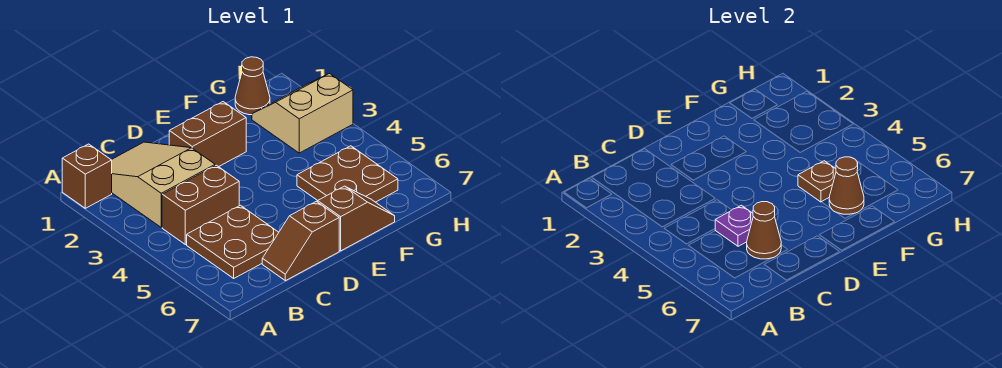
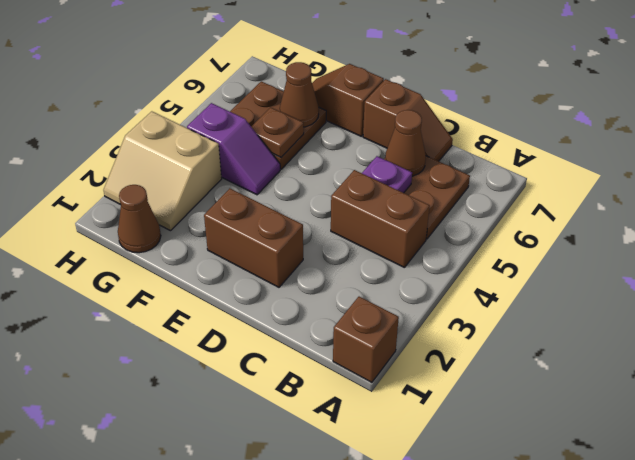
tan 2x3 slope [112,142,215,227] -> none
none -> purple 1x2 slope [187,103,280,195]

